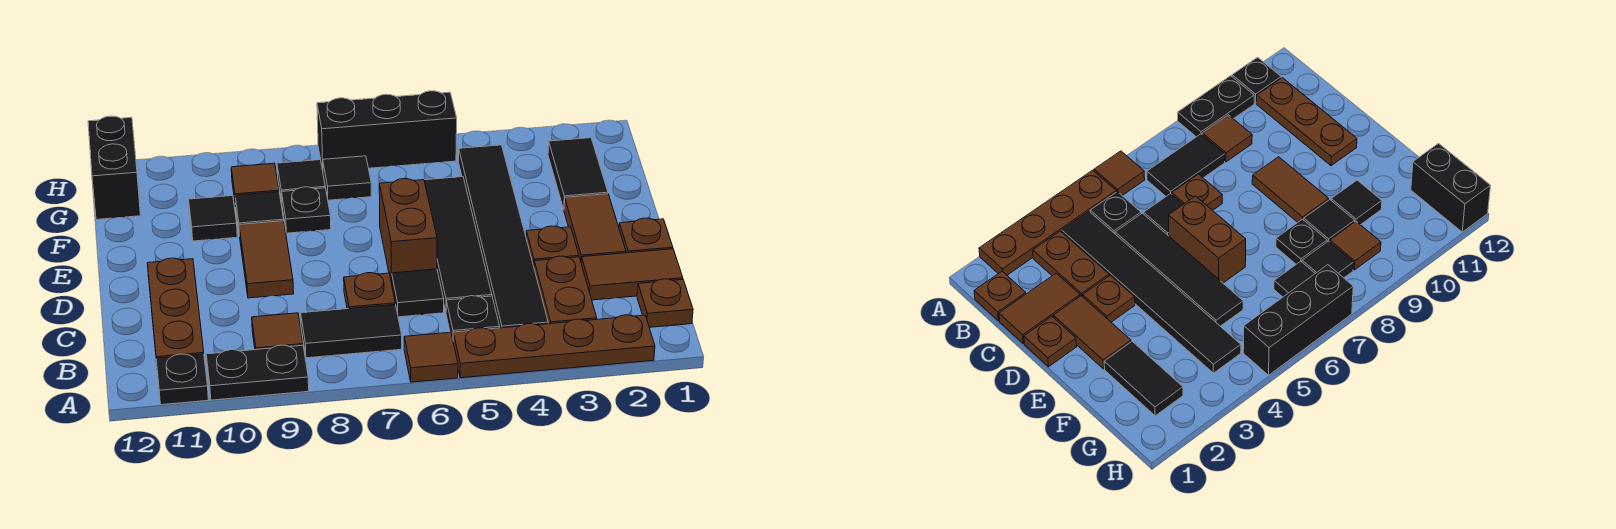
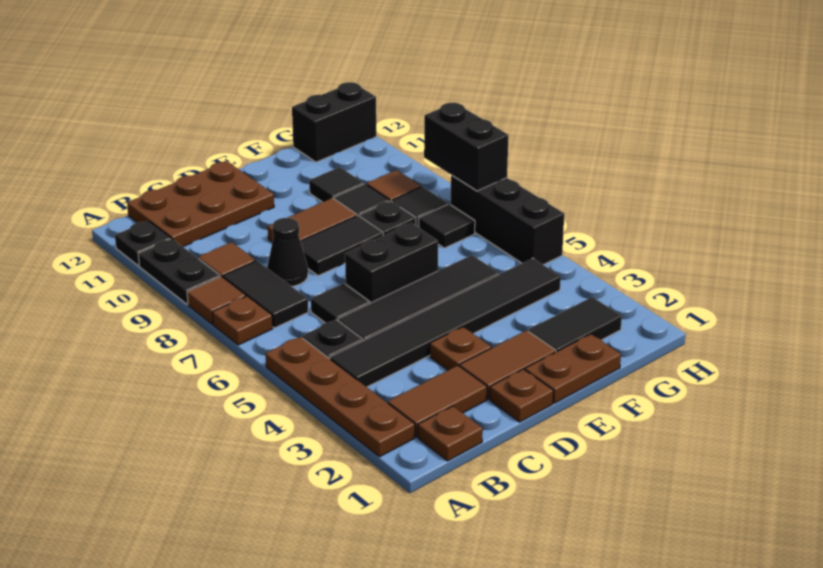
brown 1x1 tile [404,332,458,382] -> brown 1x1 tile moved to [187,276,246,324]
brown 1x2 plate [534,256,597,324] -> brown 1x2 plate moved to [525,334,621,403]
brown 1x3 plate [147,258,204,362] -> brown 2x3 plate [127,161,274,247]
brown 1x2 tile [581,249,683,300] -> brown 1x2 tile turned to [388,366,487,437]
brown 1x1 plate [344,273,395,309] -> brown 1x1 plate moved to [213,296,273,345]
none -> black 1x1 cone [267,218,308,286]
brown 1x2 brick [379,179,437,284] -> black 1x2 brick [345,223,438,303]
none -> black 1x2 tile [300,215,383,276]
none -> black 1x2 brick [424,103,509,191]

